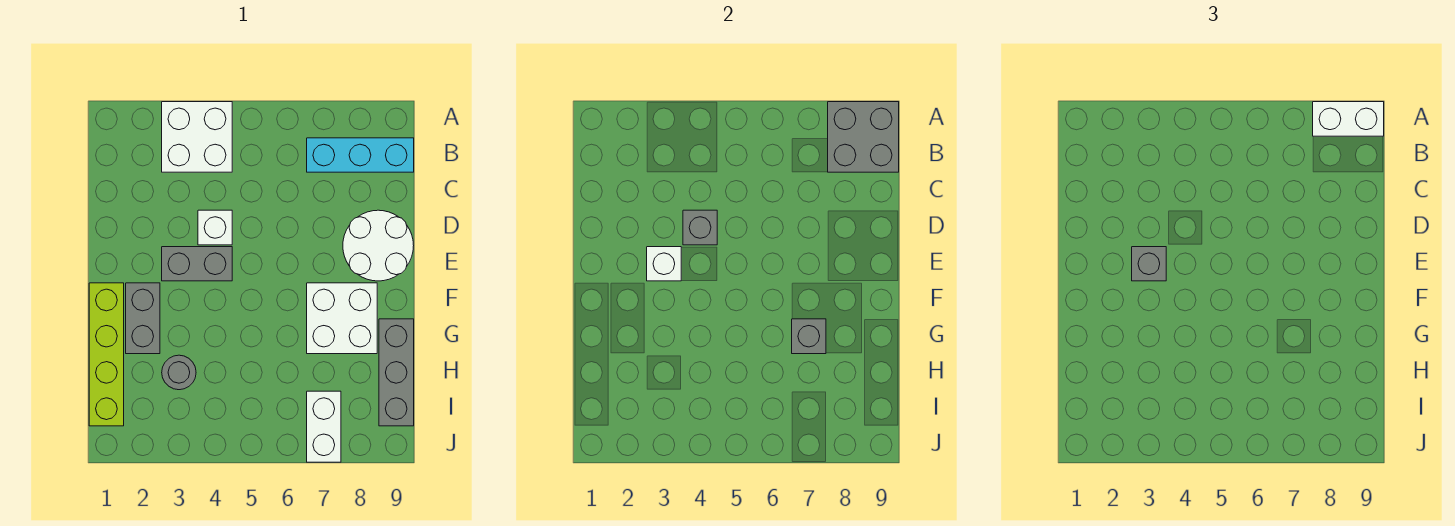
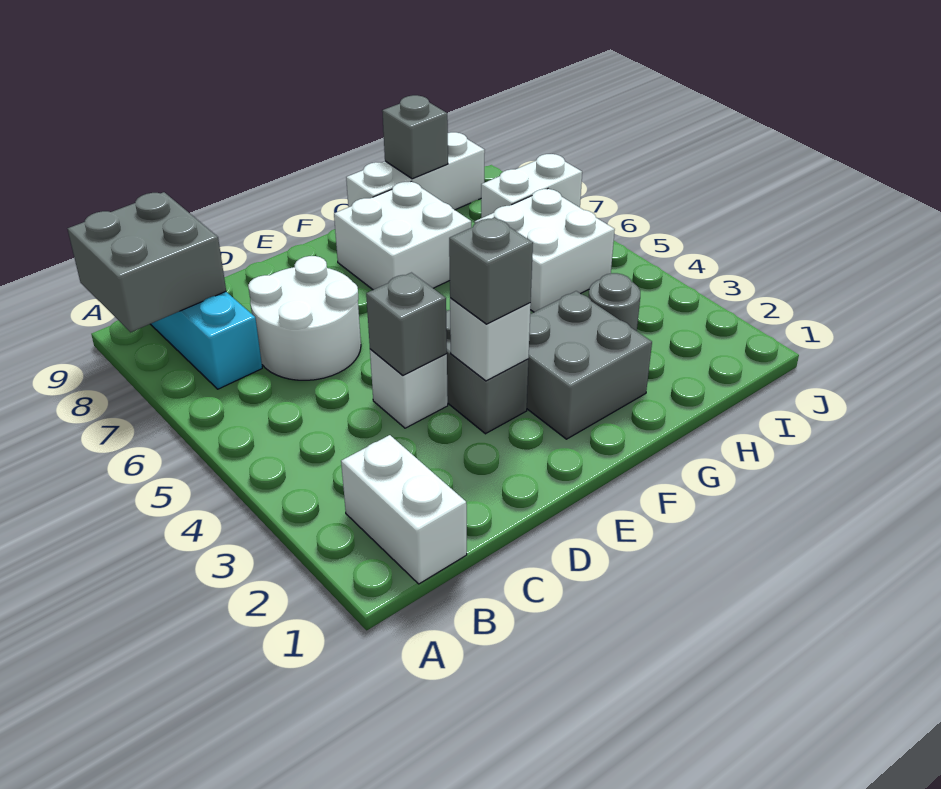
white 2x2 brick [162,102,232,172] -> white 2x2 brick moved to [475,189,615,312]
white 1x2 brick [1313,102,1384,136] -> white 1x2 brick moved to [341,435,467,584]
white 2x2 round brick [343,210,414,281] -> white 2x2 round brick moved to [248,256,361,380]
lime 1x4 brick [89,283,124,426] -> none
grey 1x2 brick [126,283,160,354] -> grey 2x2 brick [527,291,652,439]
grey 1x1 brick [792,319,826,354] -> grey 1x1 brick moved to [382,95,448,179]
grey 1x3 brick [379,319,414,426] -> white 1x3 brick [346,132,485,210]

